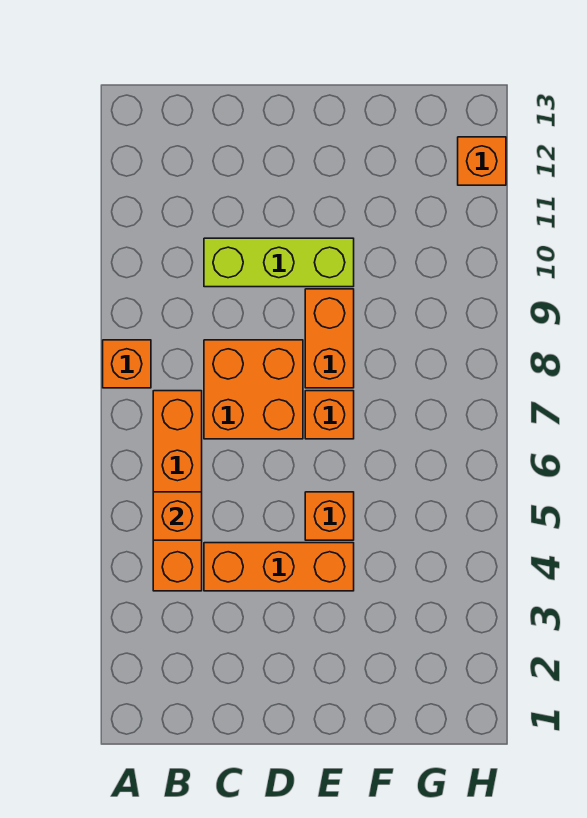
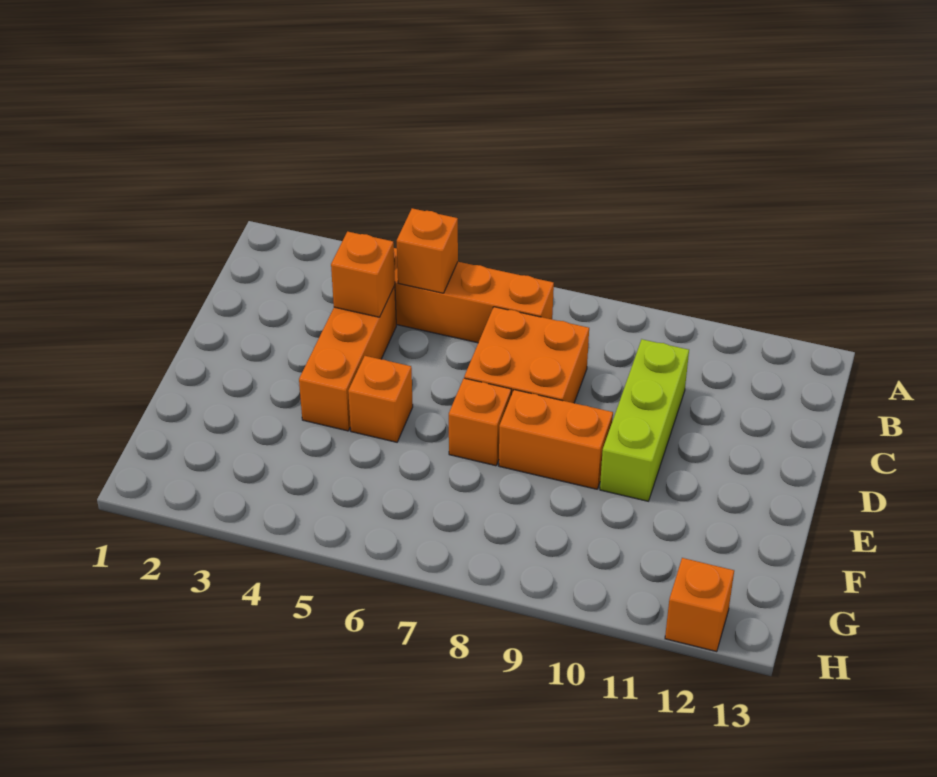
orange 1x1 brick [103,340,151,388] -> orange 1x1 brick moved to [331,232,395,317]

